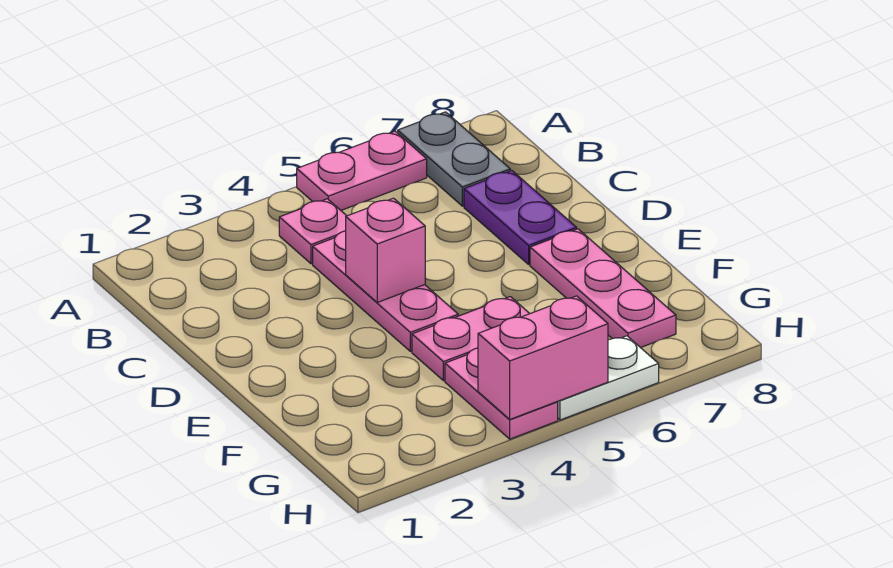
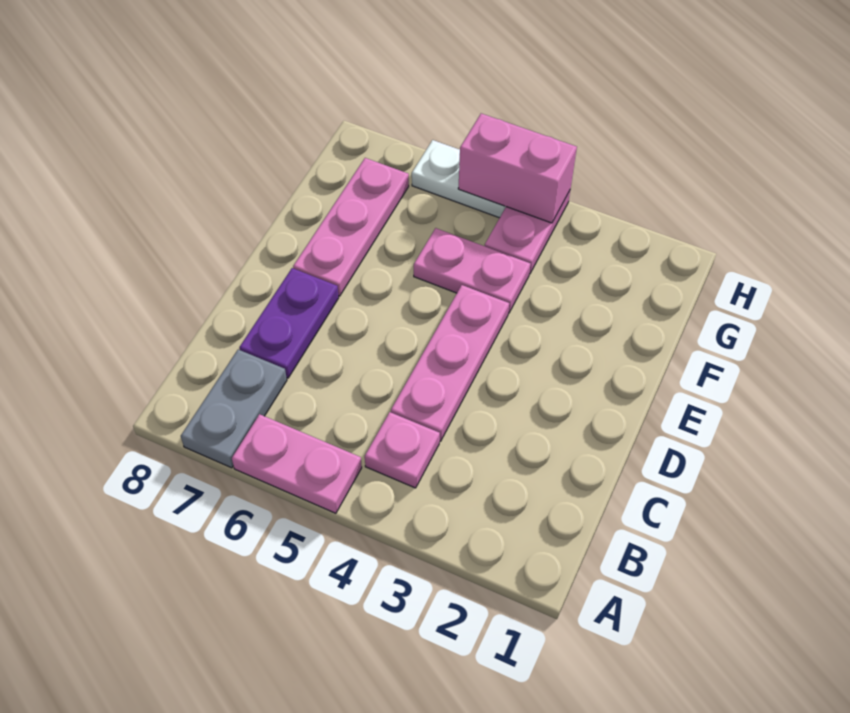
pink 1x1 brick [346,198,425,302] -> none

